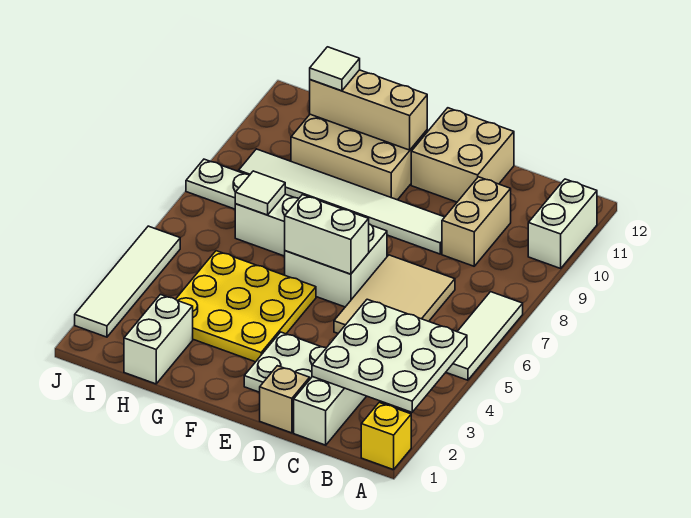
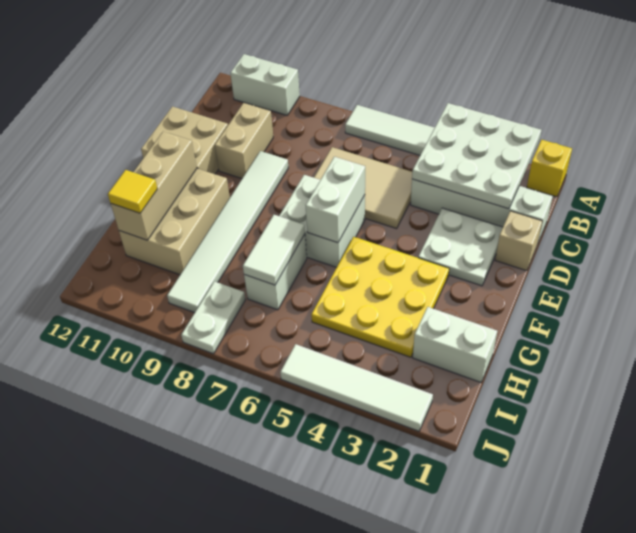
tan 1x2 brick [442,177,511,266] -> tan 1x2 brick turned to [215,103,273,178]
white 1x1 tile [235,171,285,215] -> white 1x2 tile [243,215,305,285]
white 1x1 tile [310,47,360,91] -> yellow 1x1 tile [108,170,157,213]

